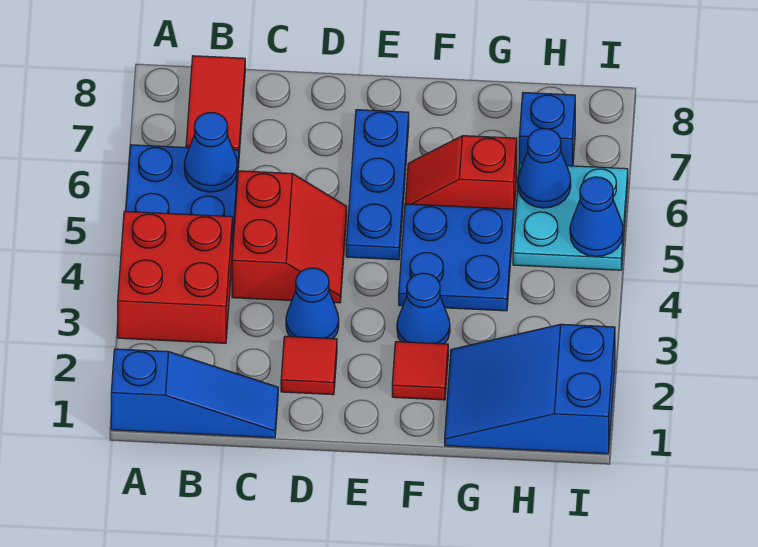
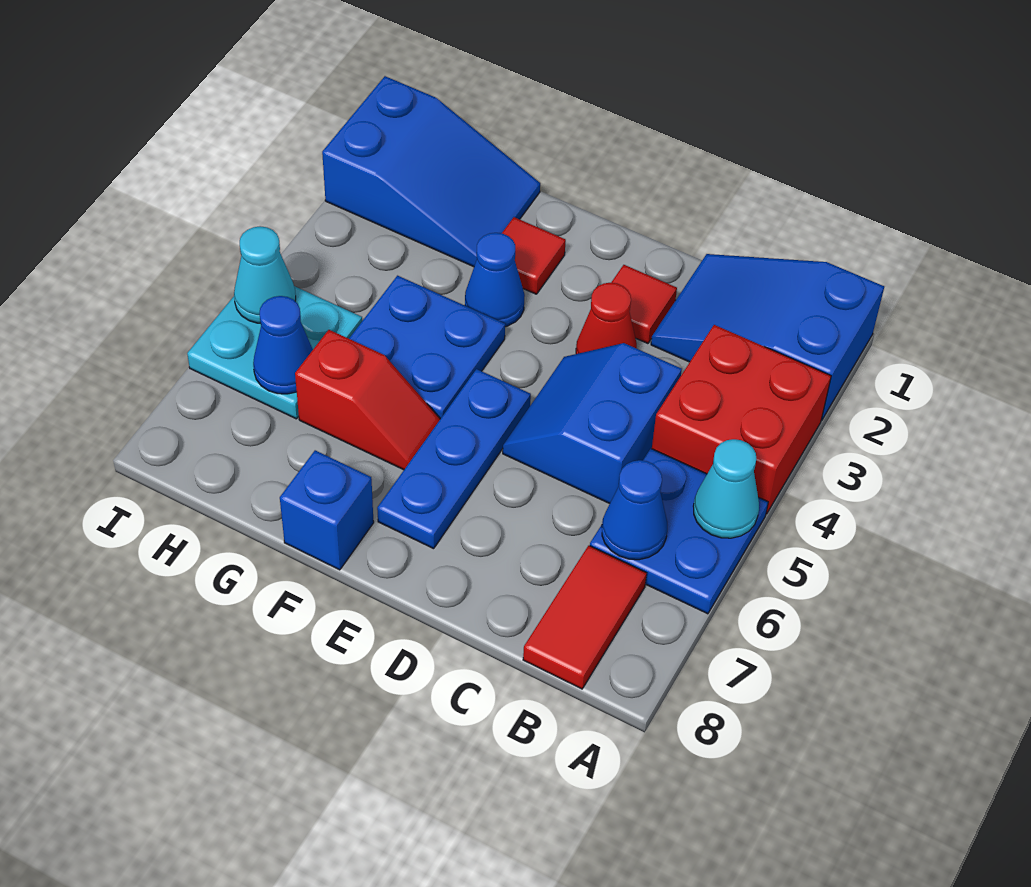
blue 1x3 slope [111,349,278,438] -> blue 2x3 slope [651,254,884,420]
none -> cyan 1x1 cone [693,439,759,538]
red 2x2 slope [232,171,347,303] -> blue 2x2 slope [503,343,682,504]
blue 1x1 cone [286,268,339,339] -> red 1x1 cone [576,283,637,354]
blue 1x1 brick [519,93,575,166] -> blue 1x1 brick moved to [280,450,374,570]
blue 1x1 cone [570,177,623,256] -> cyan 1x1 cone [234,226,296,323]

